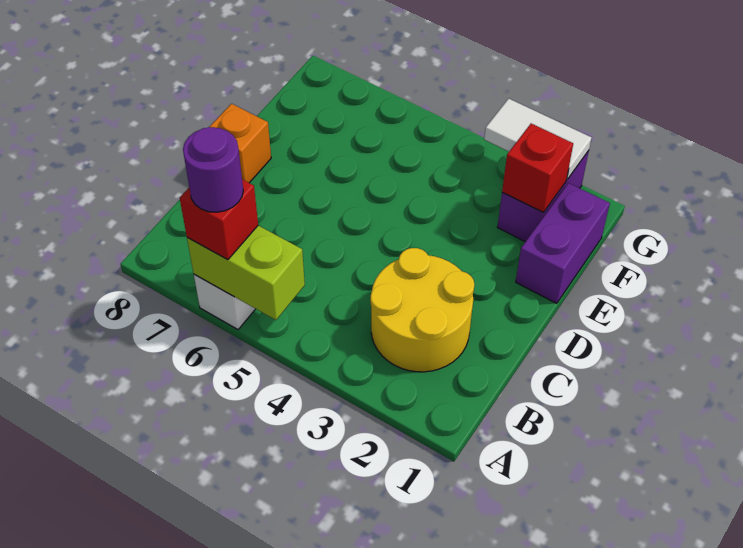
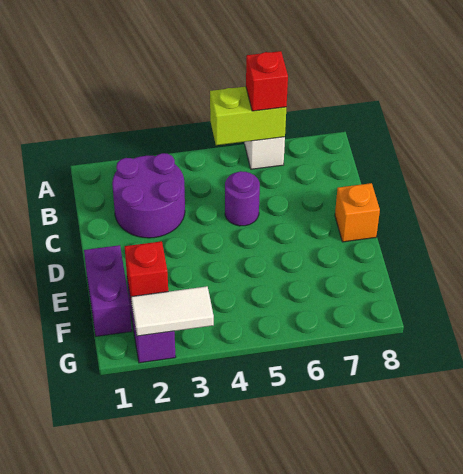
purple 1x1 round brick [183,127,243,212] -> purple 1x1 round brick moved to [225,171,260,226]
yellow 2x2 round brick [370,248,474,372] -> purple 2x2 round brick [112,153,185,238]

